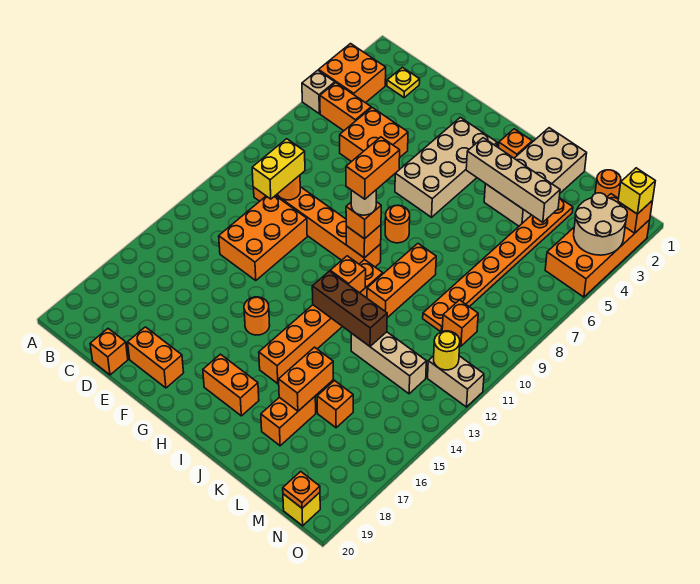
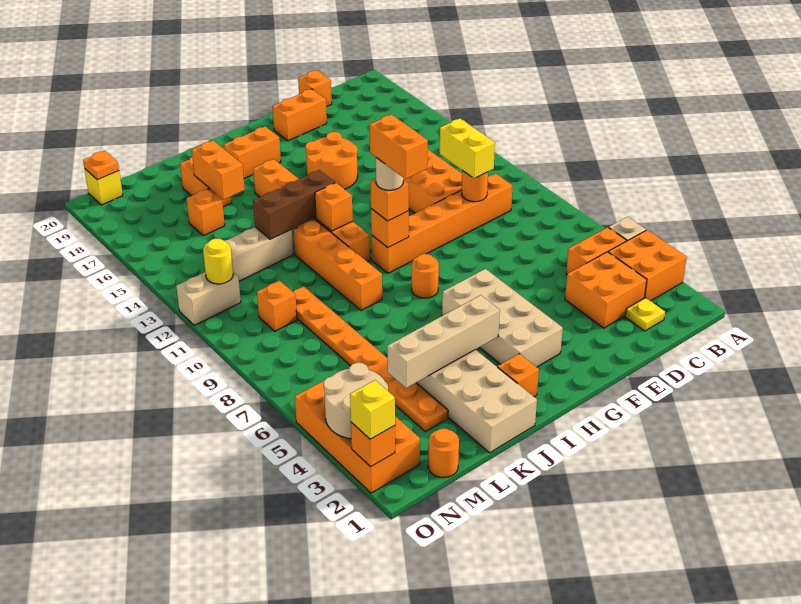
orange 2x2 brick [340,108,408,162] -> orange 2x2 brick moved to [565,252,647,328]
orange 1x1 round brick [244,297,270,335] -> orange 2x2 round brick [305,132,358,189]
orange 1x3 brick [367,244,436,318] -> orange 1x4 brick [294,220,382,310]

